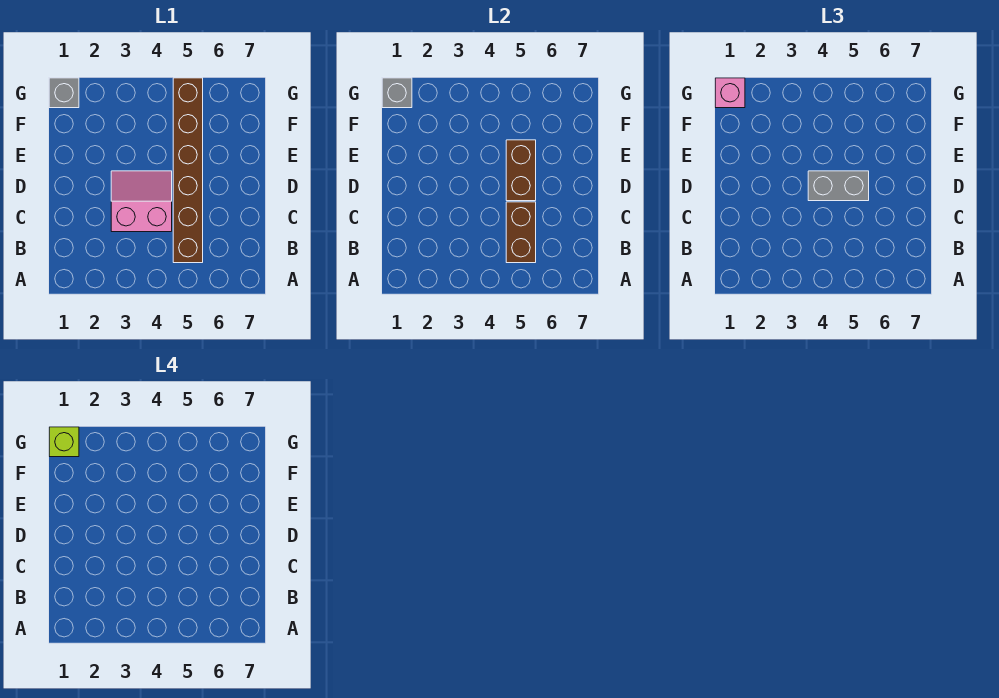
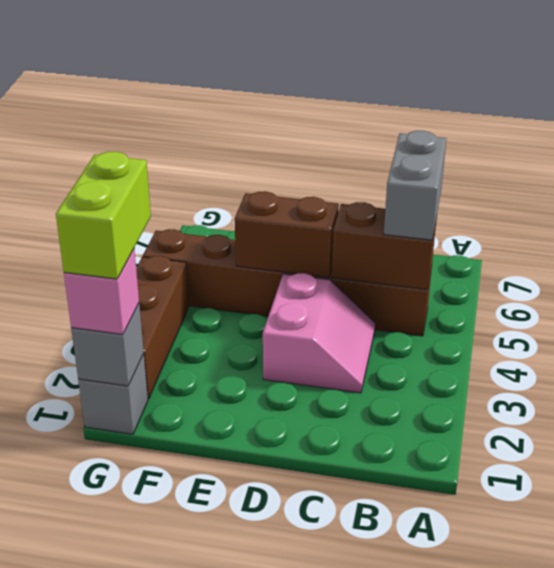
pink 2x2 slope [111,171,172,232] -> pink 2x2 slope turned to [263,273,375,393]
grey 1x2 brick [808,171,869,201] -> grey 1x2 brick moved to [384,131,446,240]
lime 1x1 brick [49,427,79,457] -> lime 1x2 brick [56,152,151,279]
none -> brown 1x3 brick [136,256,189,399]

